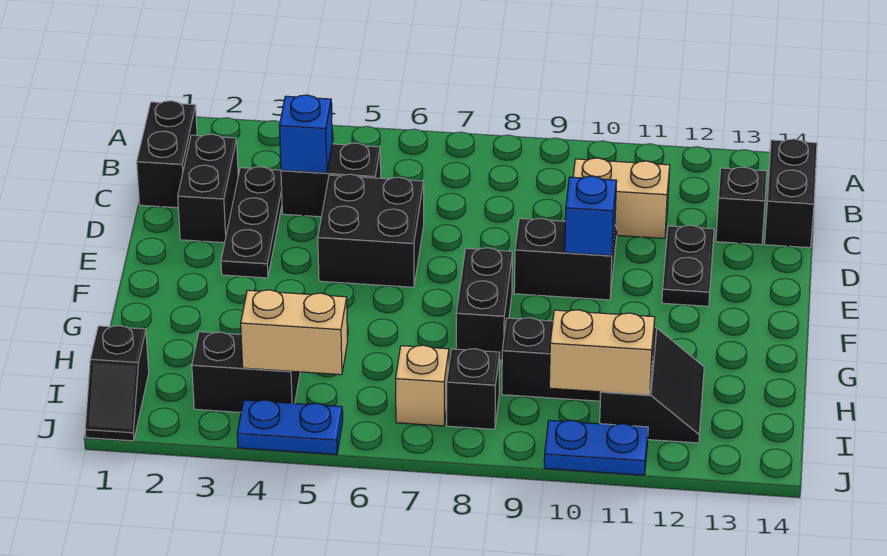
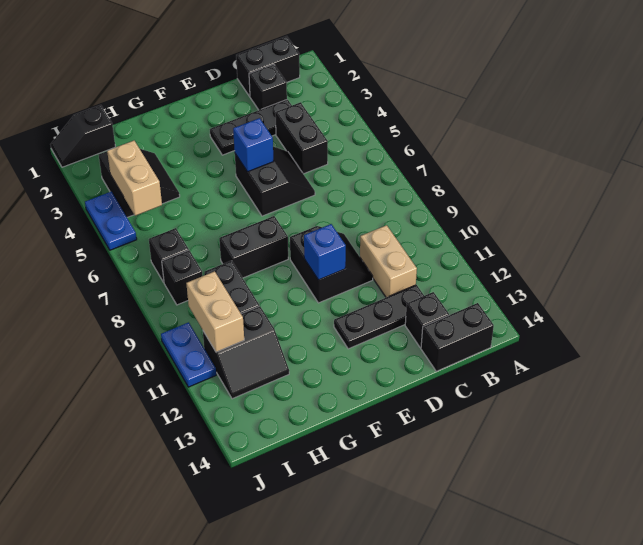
black 1x2 brick [178,134,238,243] -> black 1x1 brick [249,64,287,110]
blue 1x1 brick [279,95,332,173] -> blue 1x1 brick moved to [233,118,274,172]
black 2x2 brick [318,174,424,287] -> black 2x2 slope [235,147,315,216]
black 1x2 plate [662,225,714,306] -> black 1x3 plate [334,285,424,349]
tan 1x1 brick [396,345,449,426] -> black 1x1 brick [149,228,189,282]

